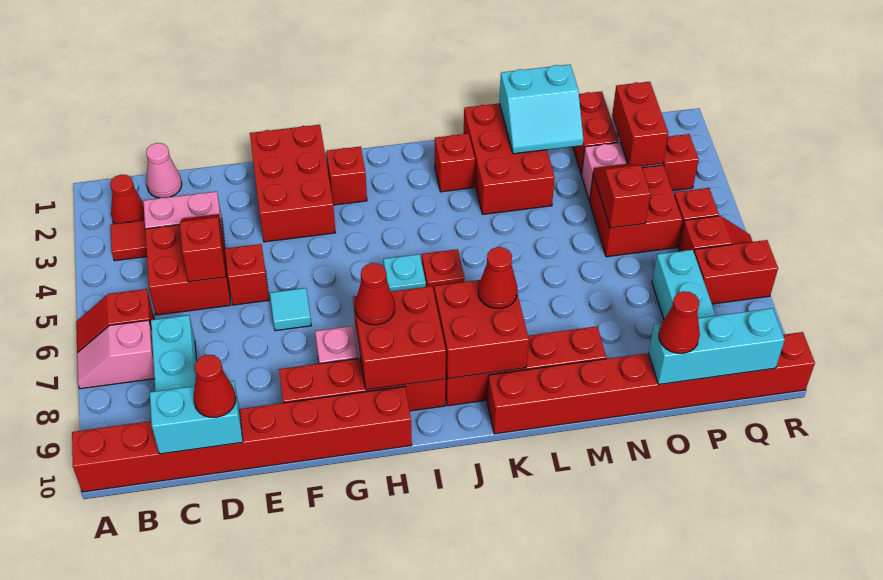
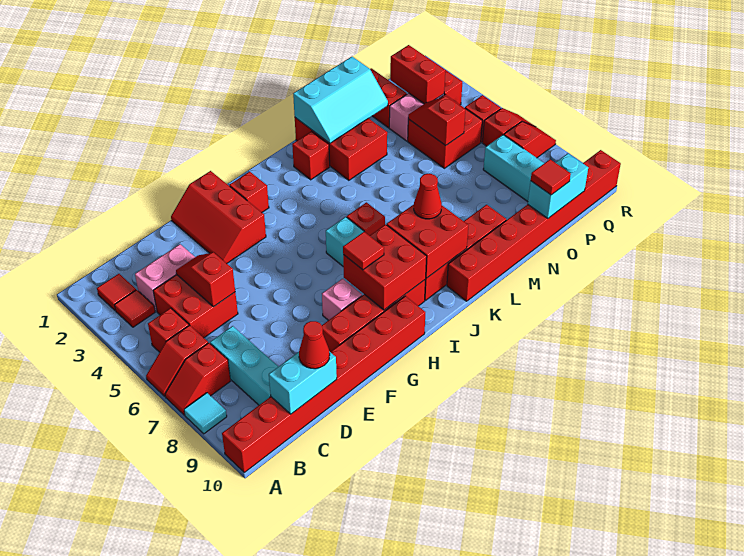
pink 1x2 slope [77,320,155,389] -> red 1x2 slope [165,343,230,415]
red 1x1 cone [110,175,145,224] -> red 1x1 tile [97,274,136,311]
pink 1x1 cone [146,143,182,198] -> none
red 1x1 brick [225,244,269,305] -> red 1x1 brick moved to [148,308,189,352]
red 2x3 brick [250,125,336,242] -> red 2x3 slope [171,171,266,263]
cyan 1x1 tile [270,288,311,331] -> cyan 1x1 tile moved to [184,393,227,434]
red 1x1 cone [355,263,395,325] -> red 1x1 tile [343,232,384,270]
cyan 2x2 slope [499,65,583,154] -> cyan 2x3 slope [293,57,388,143]
cyan 1x3 brick [649,308,785,385] -> cyan 1x2 brick [528,154,588,218]
red 1x1 cone [659,291,700,353] -> red 1x1 tile [531,159,571,195]
red 1x2 brick [694,240,778,304] -> red 1x2 slope [504,122,556,158]

